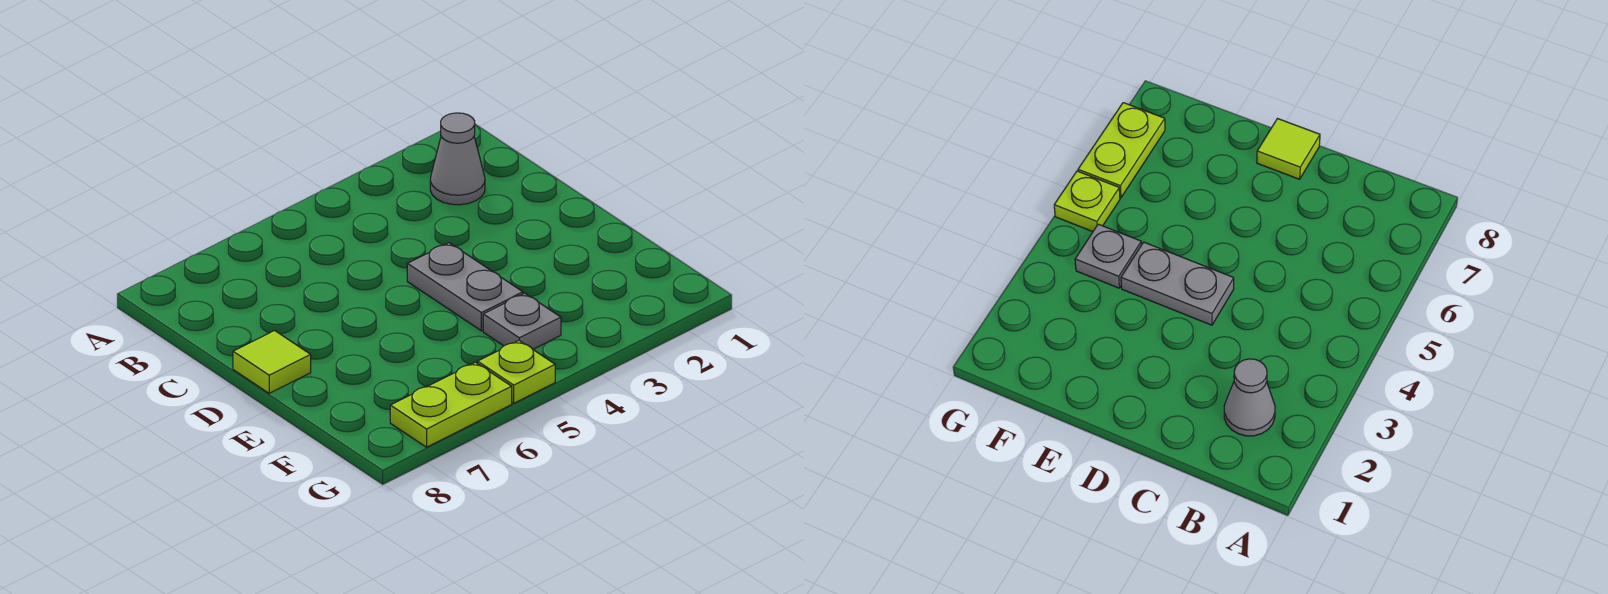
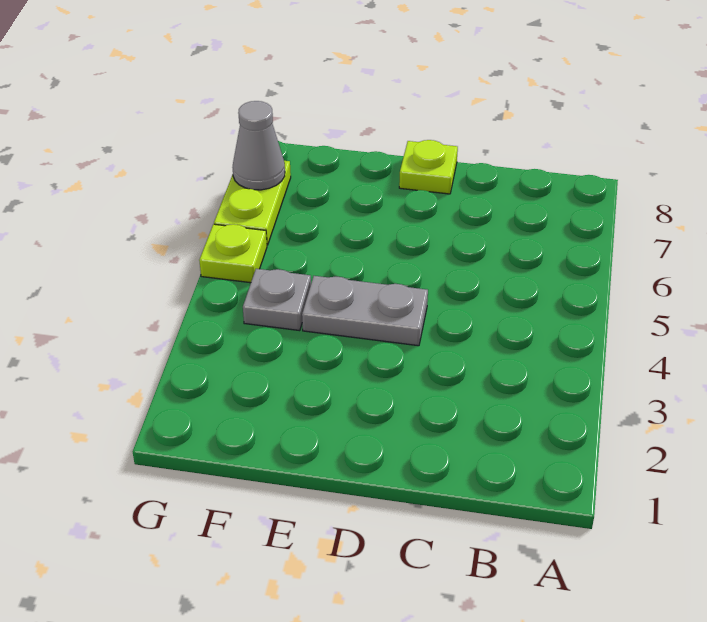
grey 1x1 cone [430,113,485,205] -> grey 1x1 cone moved to [232,101,285,190]
lime 1x1 tile [233,331,311,393] -> lime 1x1 plate [399,140,458,194]

